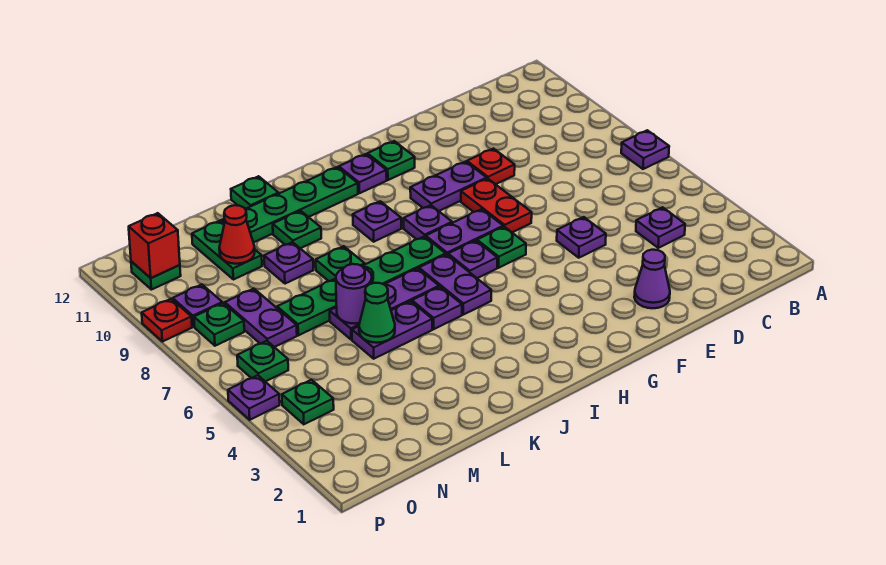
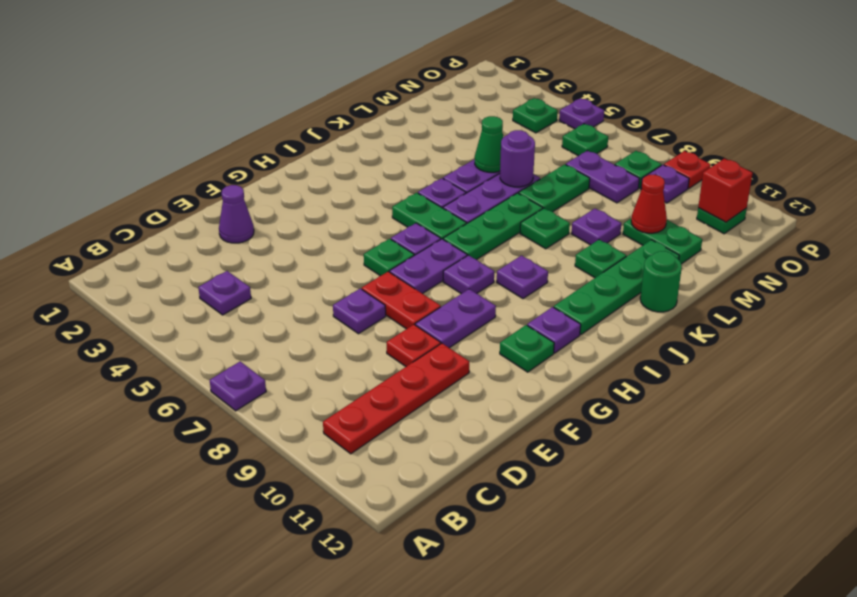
none -> red 1x4 plate [323,343,469,454]
purple 1x1 plate [557,217,606,258] -> purple 1x1 plate moved to [333,289,386,334]
purple 1x2 plate [419,254,491,315] -> green 1x2 plate [392,193,466,239]
green 1x1 plate [231,176,279,209] -> green 1x1 round brick [640,251,682,312]

